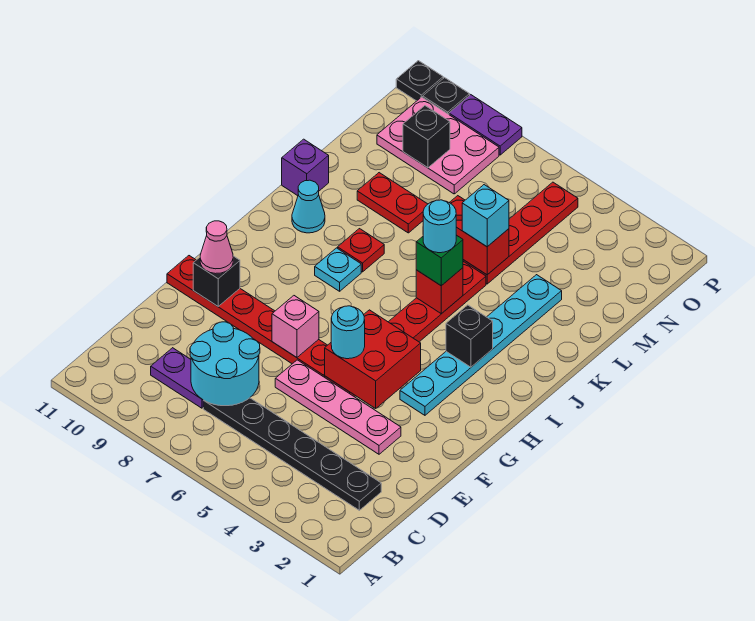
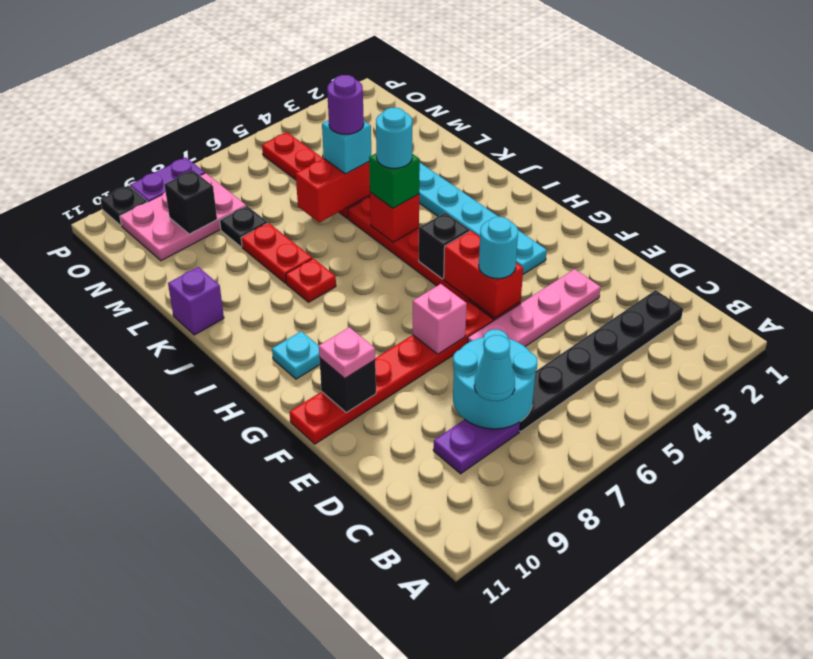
red 2x2 brick [325,310,421,408] -> red 1x2 brick [444,231,523,318]
pink 1x1 cone [200,221,233,274] -> pink 1x1 plate [319,327,375,378]
black 1x1 brick [446,305,493,367] -> black 1x1 brick moved to [419,213,470,279]
cyan 1x1 plate [315,248,361,291] -> cyan 1x1 plate moved to [272,331,320,379]
cyan 1x1 cone [292,180,325,233] -> cyan 1x1 cone moved to [474,335,515,401]
none -> purple 1x1 round brick [327,75,364,134]
red 1x2 plate [357,173,427,233] -> red 1x2 plate turned to [241,223,312,283]
black 1x1 plate [396,61,443,101] -> black 1x1 plate moved to [220,206,268,247]

